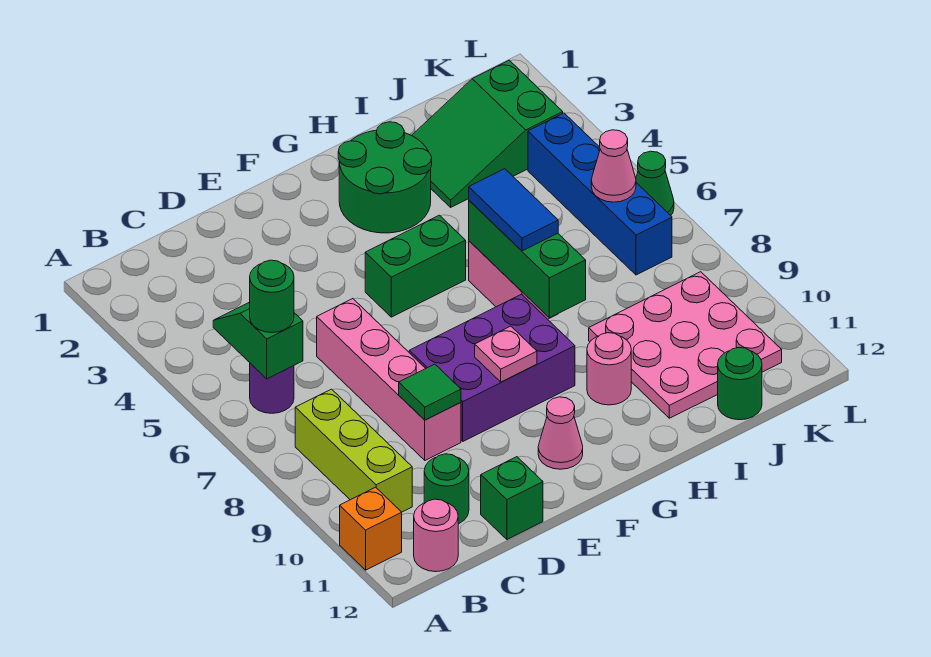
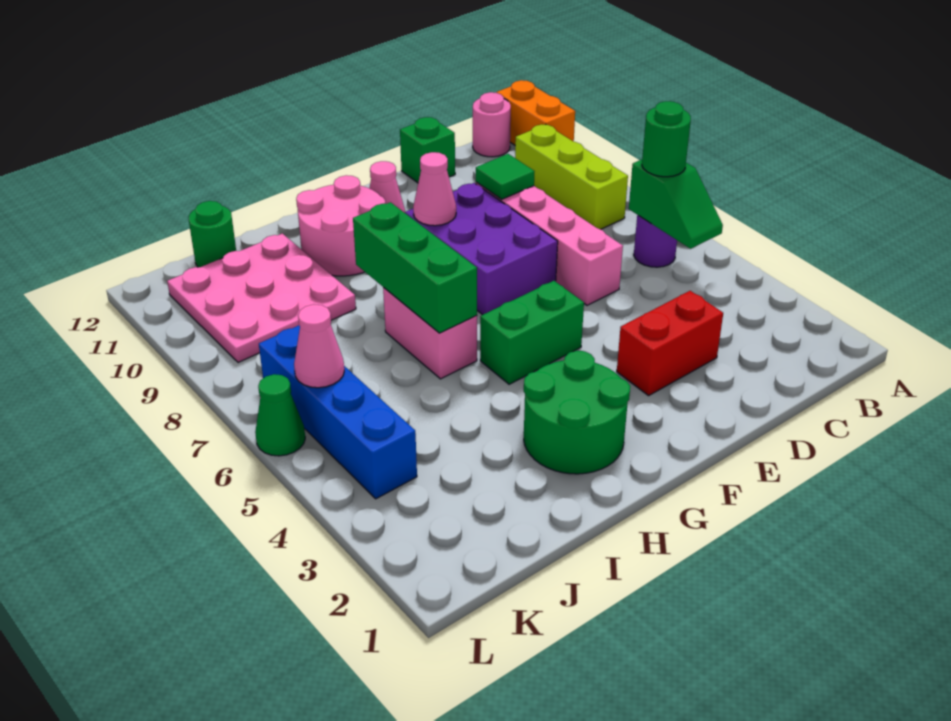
orange 1x1 brick [340,487,402,570] -> orange 1x2 brick [496,80,575,145]
green 1x1 round brick [424,454,469,524] -> none
none -> red 1x2 brick [617,291,723,396]
purple 2x3 brick [409,294,575,441] -> purple 2x3 brick turned to [405,183,558,315]
pink 1x1 plate [475,326,537,382] -> pink 1x1 cone [413,152,456,226]
blue 1x2 tile [469,169,558,251] -> none
pink 1x1 round brick [587,333,631,405] -> pink 2x2 round brick [296,175,386,276]
green 2x3 slope [412,60,563,207] -> none

